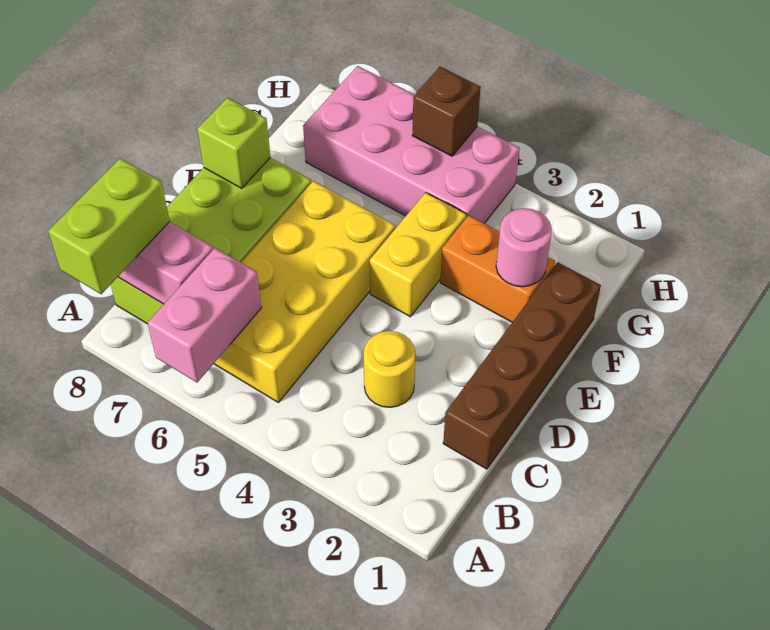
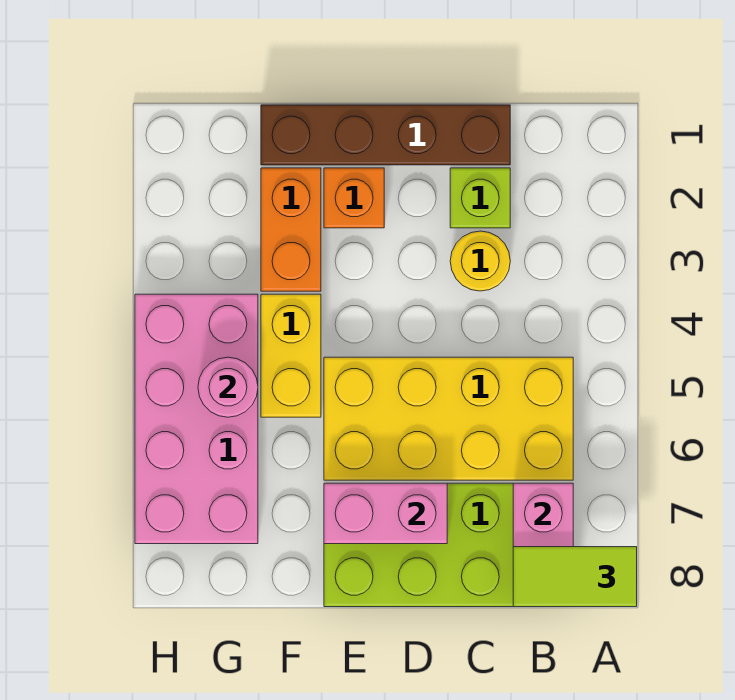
pink 1x2 brick [148,248,262,382] -> pink 1x2 brick moved to [324,483,447,544]
lime 1x2 brick [48,158,170,294] -> lime 1x2 tile [513,547,637,607]
none -> orange 1x1 brick [324,168,384,228]
yellow 1x2 brick [370,193,467,317] -> yellow 1x2 brick turned to [261,294,321,417]
lime 1x1 brick [197,98,270,188] -> lime 1x1 brick moved to [450,168,510,228]
pink 1x1 round brick [496,208,552,287] -> pink 1x1 round brick moved to [198,357,258,417]
brown 1x1 brick [412,67,481,156] -> none

